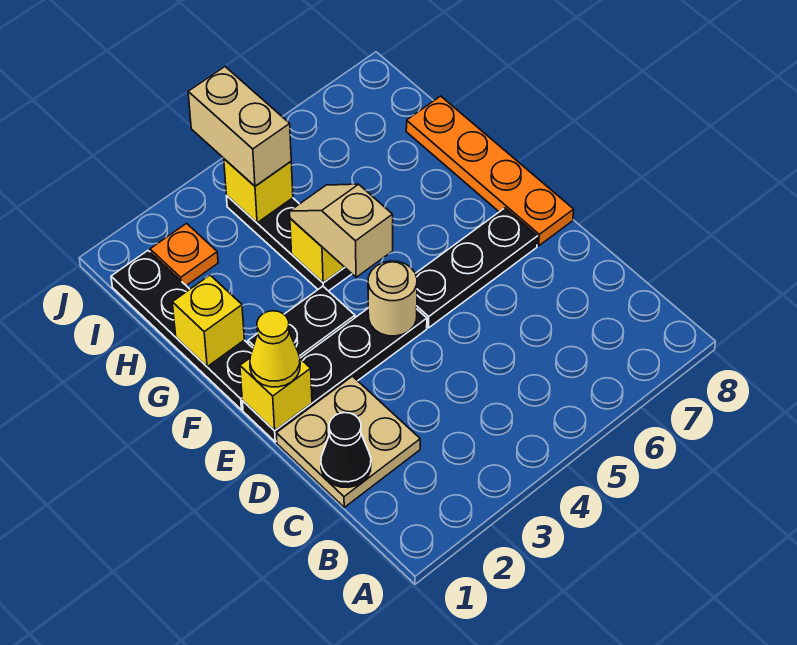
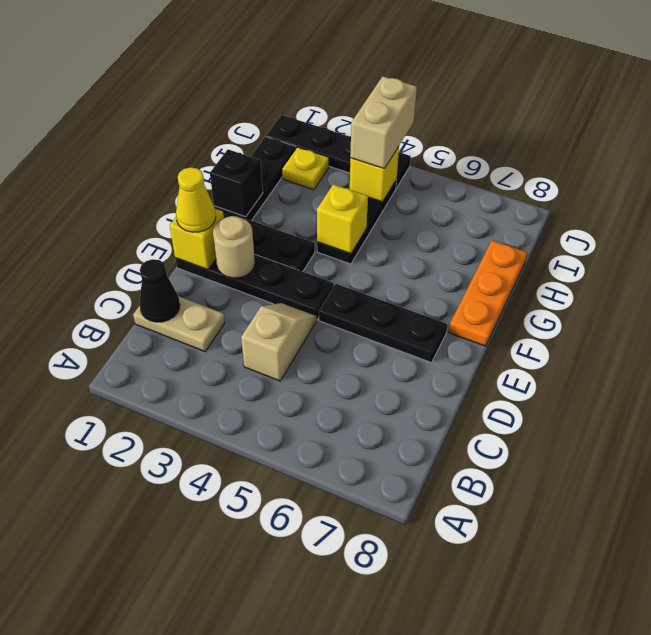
tan 2x2 plate [276,376,420,507] -> tan 1x2 plate [133,296,225,351]
tan 1x1 round brick [368,261,417,336] -> tan 1x1 round brick moved to [213,216,255,278]
orange 1x4 plate [406,96,574,246] -> orange 1x3 plate [449,241,527,346]
tan 1x2 slope [290,184,393,277] -> tan 1x2 slope moved to [241,303,316,381]
yellow 1x1 brick [172,275,244,367] -> black 1x1 brick [210,149,263,217]
orange 1x1 plate [150,223,218,286] -> yellow 1x1 plate [282,147,329,190]
none -> black 1x4 plate [266,115,411,188]

